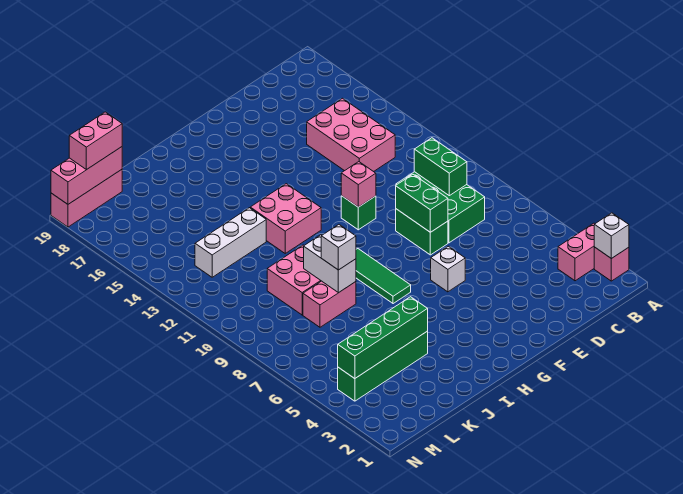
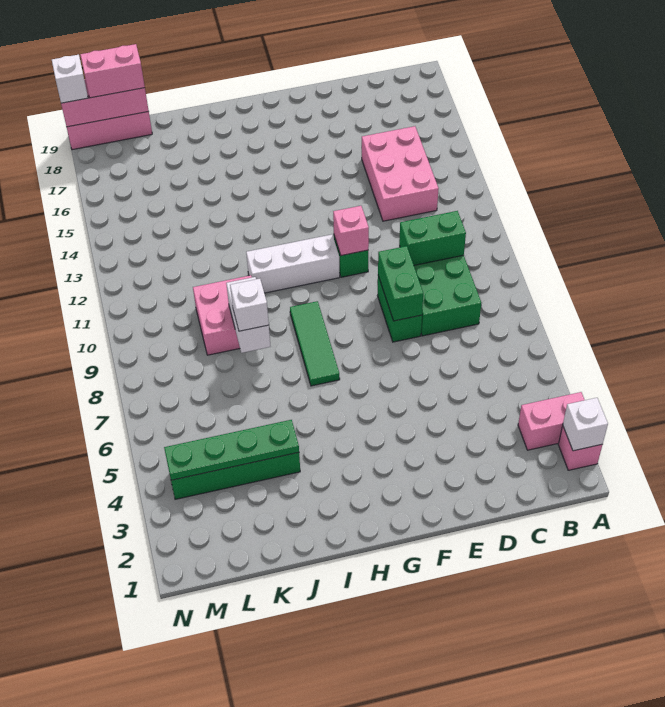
green 1x2 brick [414,138,467,196] -> green 1x2 brick turned to [399,211,466,265]
white 1x1 brick [431,246,465,292] -> white 1x1 brick moved to [52,55,88,103]
pink 2x2 brick [250,184,321,253] -> none
green 1x4 brick [338,297,428,379] -> green 1x4 plate [164,420,299,480]
pink 1x2 brick [303,281,356,327] -> none
white 1x3 brick [195,208,266,277] -> white 1x3 brick moved to [246,235,340,293]

